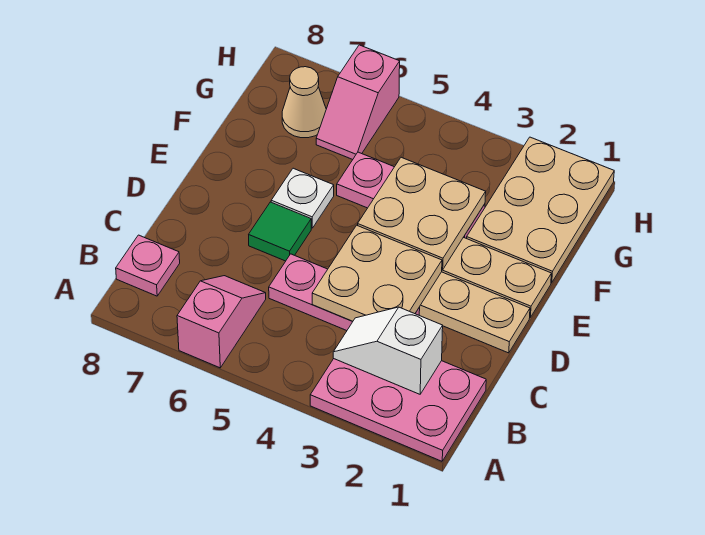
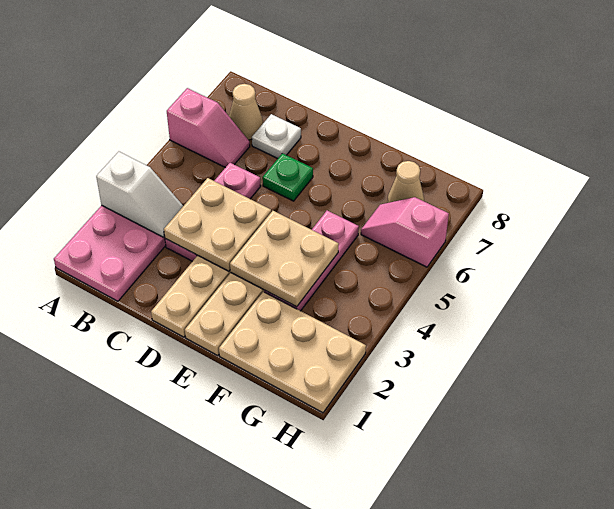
white 1x2 slope [333,307,443,394] -> white 1x2 slope turned to [96,152,183,237]
none -> tan 1x1 cone [229,84,263,140]
pink 1x1 plate [116,235,180,296] -> none
green 1x1 tile [249,202,311,261] -> green 1x1 plate [263,153,313,201]
white 1x1 plate [271,168,334,228] -> white 1x1 plate moved to [252,114,301,159]

